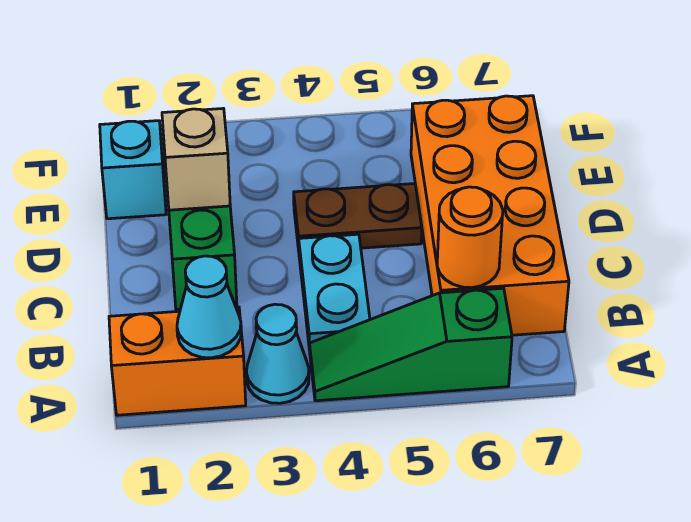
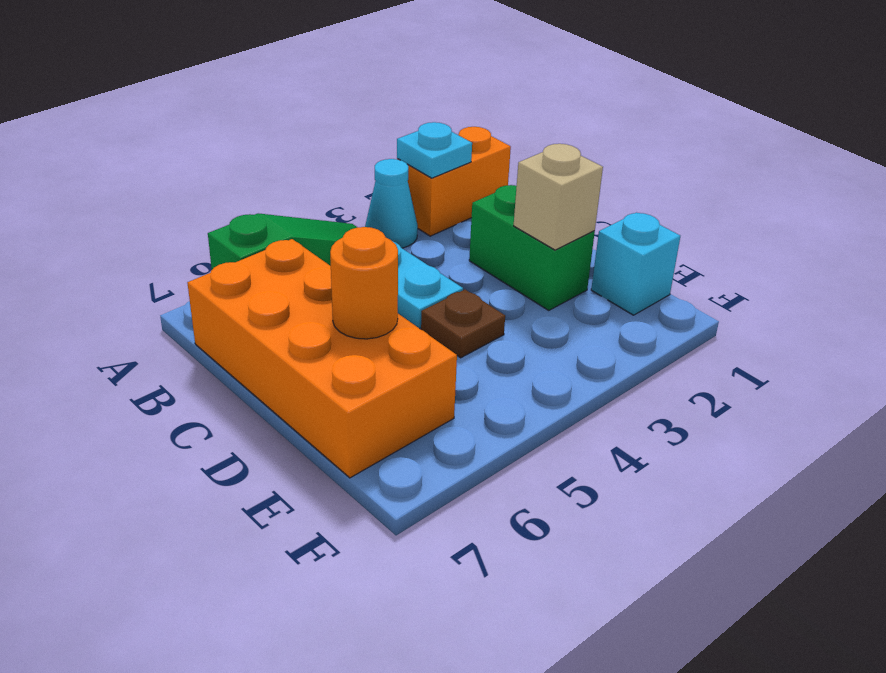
cyan 1x1 cone [177,256,241,358] -> cyan 1x1 plate [397,122,472,178]
orange 1x1 round brick [437,187,503,288] -> orange 1x1 round brick moved to [330,227,398,339]
brown 1x2 plate [294,184,422,250] -> brown 1x1 plate [421,290,505,358]

